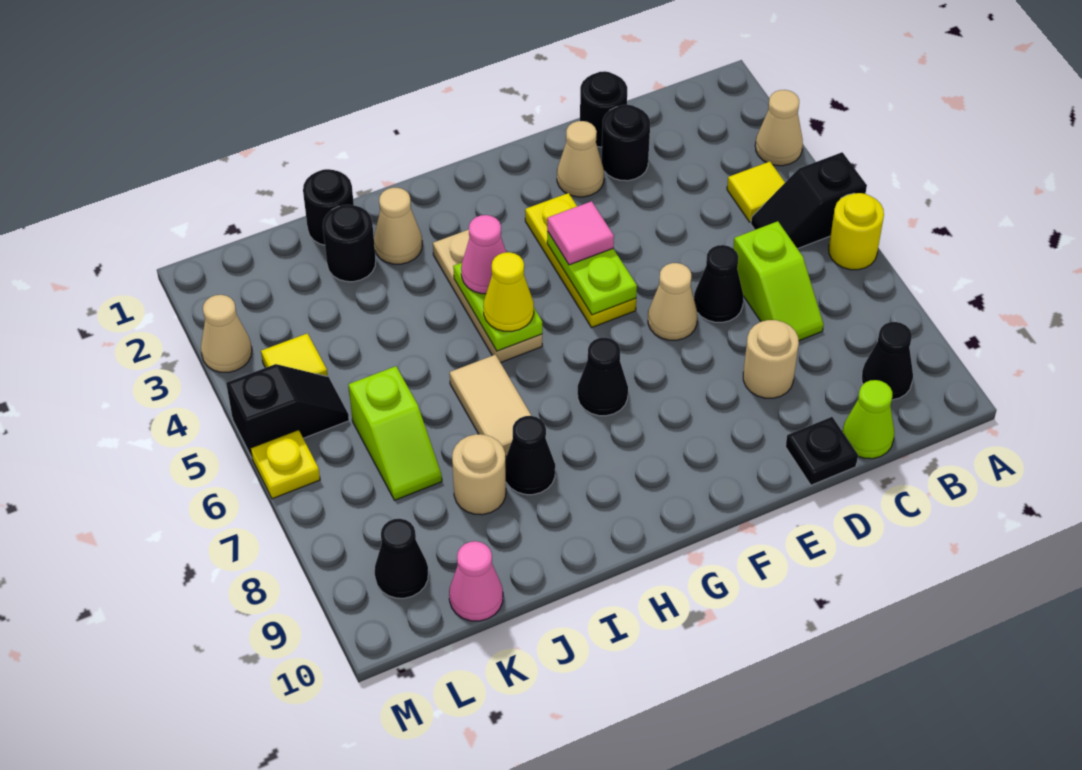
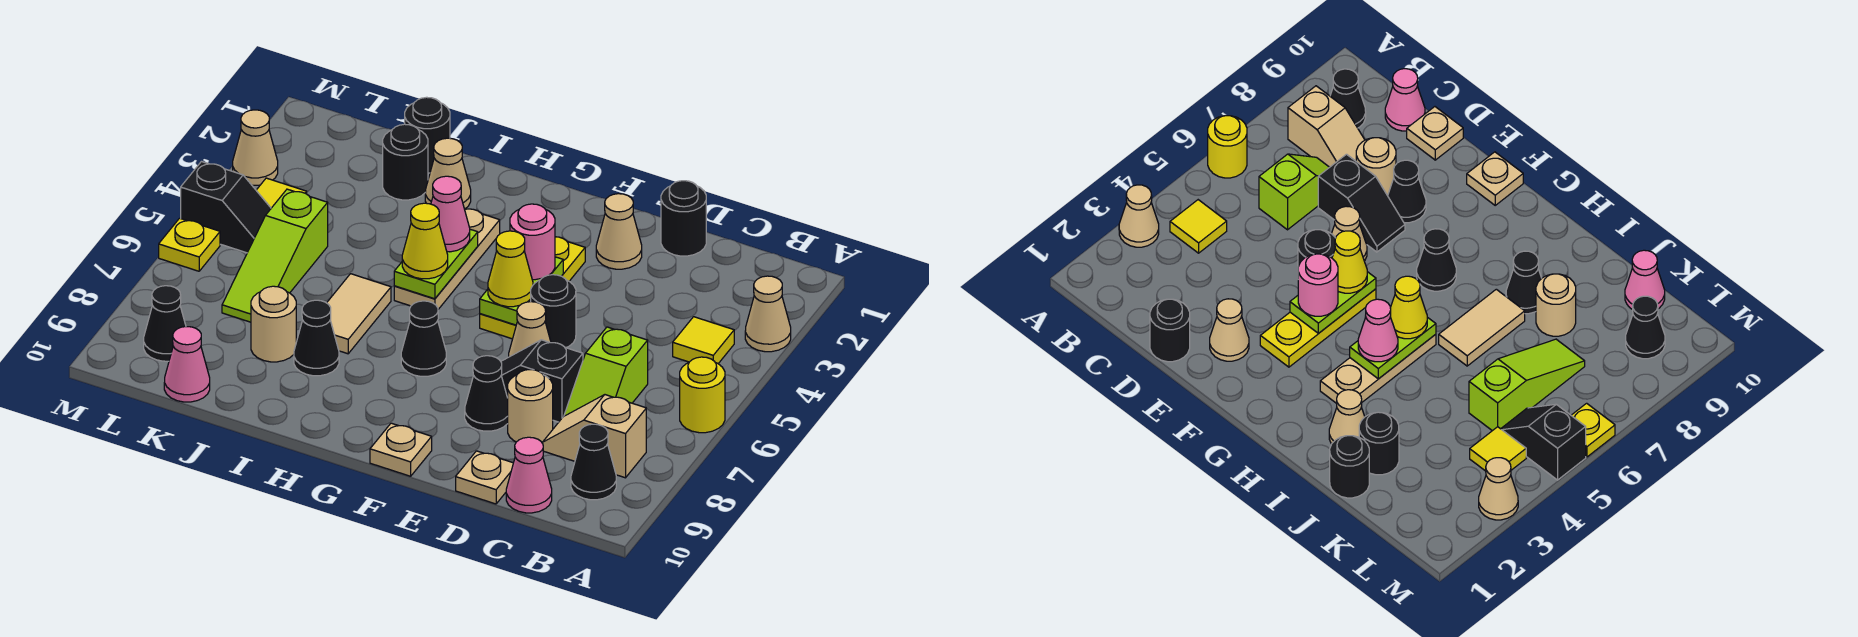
black 1x2 slope [751,152,867,249] -> black 1x2 slope moved to [501,340,583,422]
none -> tan 1x2 slope [542,395,646,478]
lime 1x1 cone [842,380,894,459] -> pink 1x1 cone [506,437,552,513]
black 1x1 round brick [602,105,650,181] -> black 1x1 round brick moved to [531,275,576,348]
black 1x1 cone [694,245,743,322] -> black 1x1 cone moved to [465,356,508,431]
black 1x1 plate [786,417,858,485] -> tan 1x1 plate [456,451,513,504]
pink 1x1 tile [547,201,614,265] -> pink 1x1 round brick [510,204,555,280]
none -> yellow 1x1 cone [488,231,533,307]
none -> tan 1x1 plate [370,423,432,476]
lime 1x2 slope [348,366,442,500] -> lime 1x3 slope [222,189,328,322]

